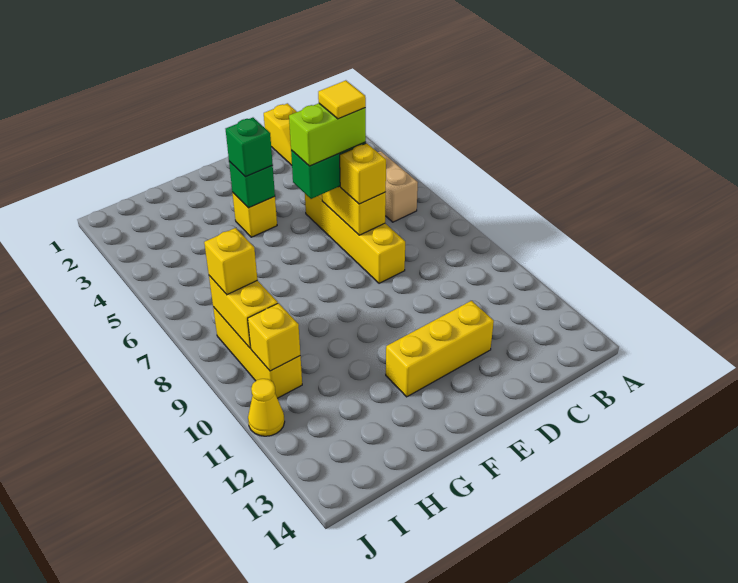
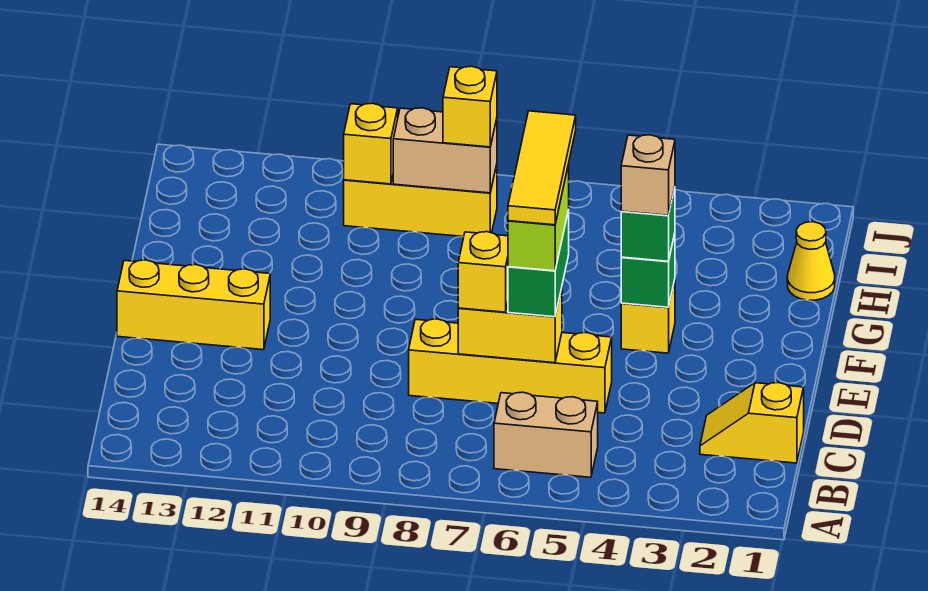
yellow 1x1 tile [318,80,366,119] -> yellow 1x3 tile [508,111,576,225]
yellow 1x3 brick [386,301,494,397] -> yellow 1x3 brick turned to [117,260,270,350]
none -> tan 1x1 brick [621,135,675,216]
yellow 1x2 brick [209,276,278,348] -> tan 1x2 brick [393,108,497,193]
yellow 1x1 cone [248,379,285,436] -> yellow 1x1 cone moved to [787,222,835,300]

